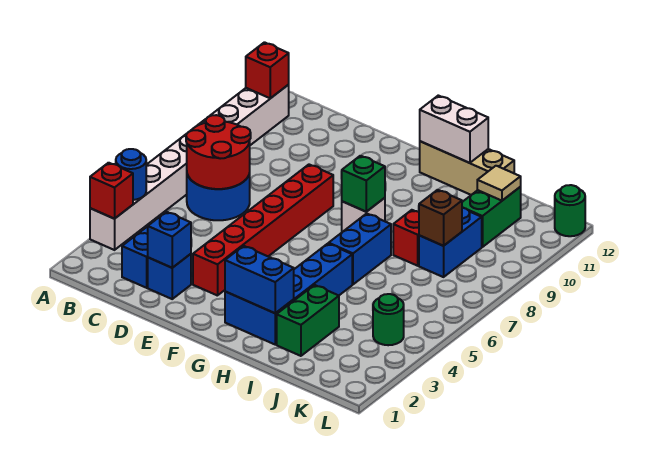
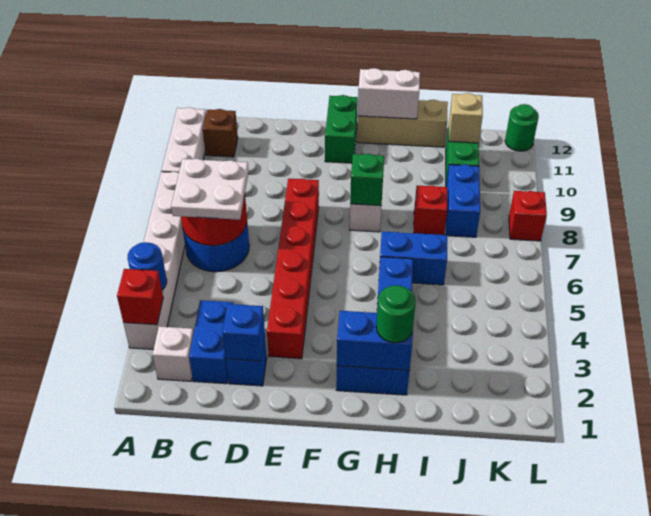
red 1x1 brick [246,42,289,98] -> red 1x1 brick moved to [509,191,547,241]
none -> white 1x1 brick [153,326,194,381]
none -> white 2x2 plate [171,159,249,220]
blue 1x2 brick [329,213,391,284] -> blue 1x2 brick turned to [380,232,447,285]
green 1x2 brick [277,285,339,356] -> green 1x2 brick moved to [325,95,358,163]
brown 1x1 brick [419,190,462,246] -> brown 1x1 brick moved to [203,109,238,157]
tan 1x1 tile [477,166,521,201] -> tan 1x1 brick [449,93,483,143]
green 1x1 round brick [373,294,404,345] -> green 1x1 round brick moved to [376,285,416,343]

